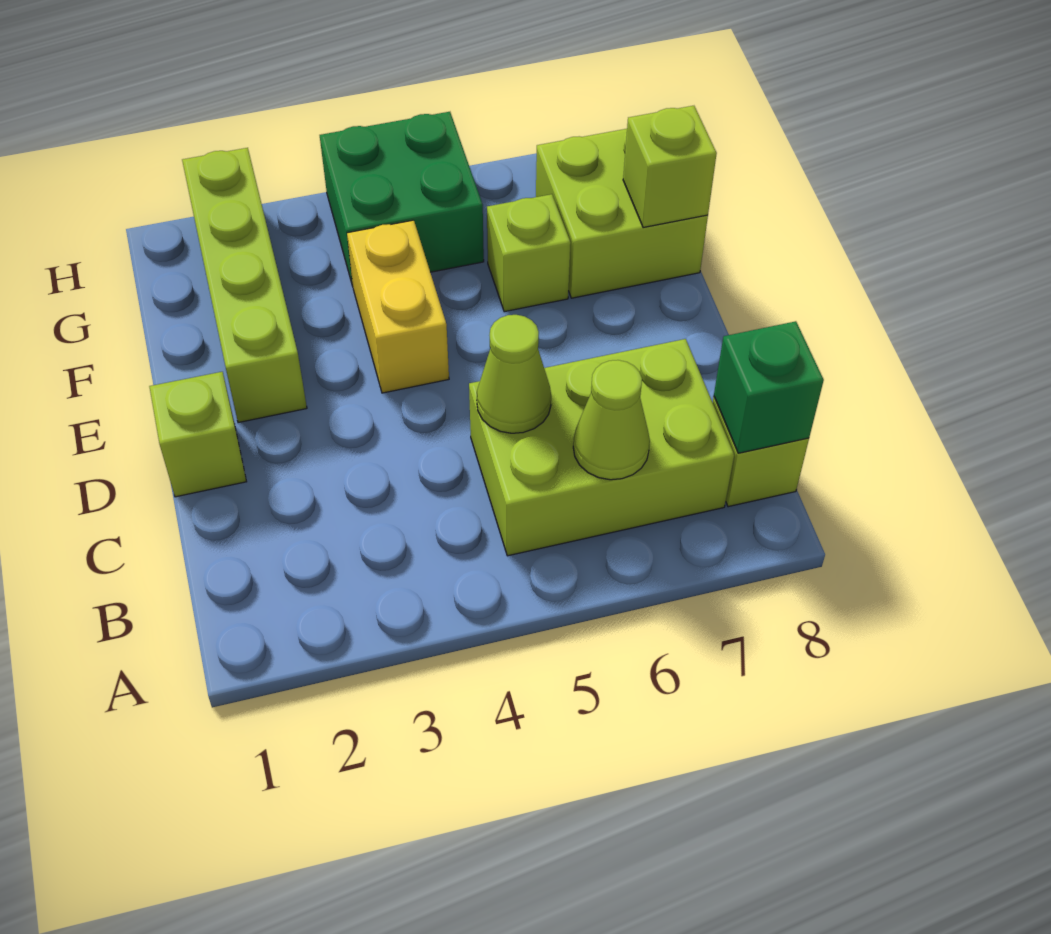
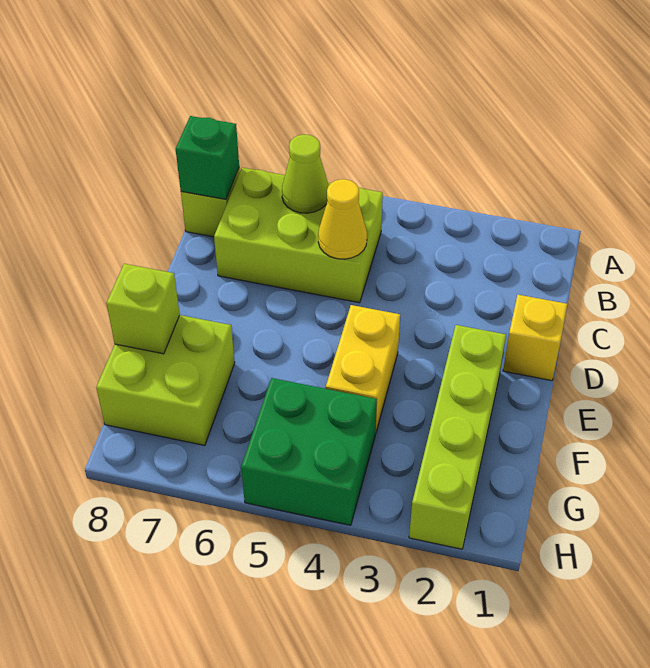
lime 1x1 cone [477,315,551,433] -> yellow 1x1 cone [318,179,367,259]
lime 1x1 brick [149,372,247,497] -> yellow 1x1 brick [503,295,568,381]
lime 1x1 brick [487,194,571,312] -> none

